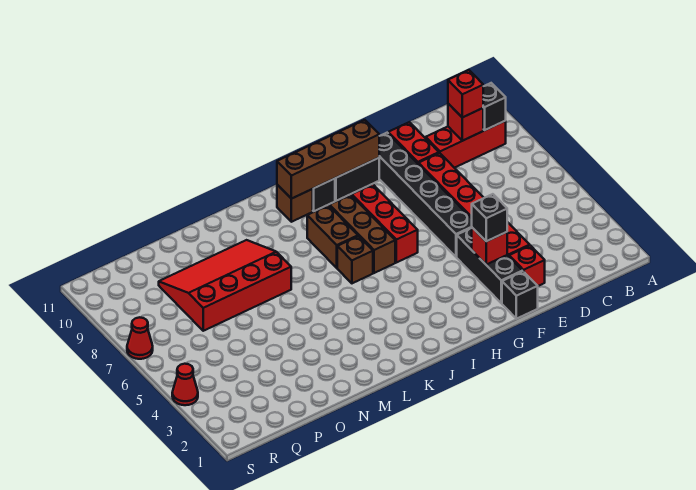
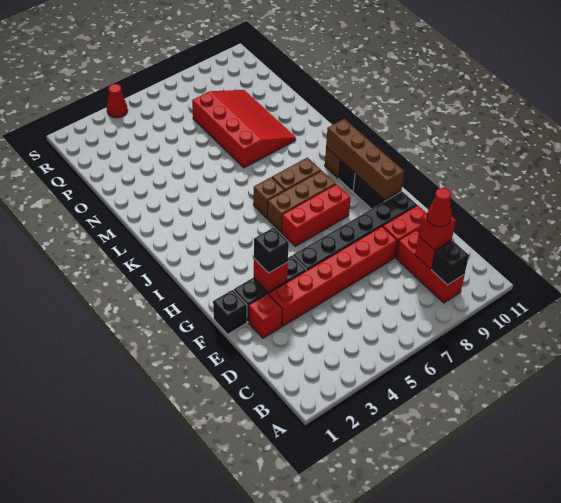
red 1x1 cone [127,317,153,359] -> red 1x1 cone moved to [427,188,452,227]

